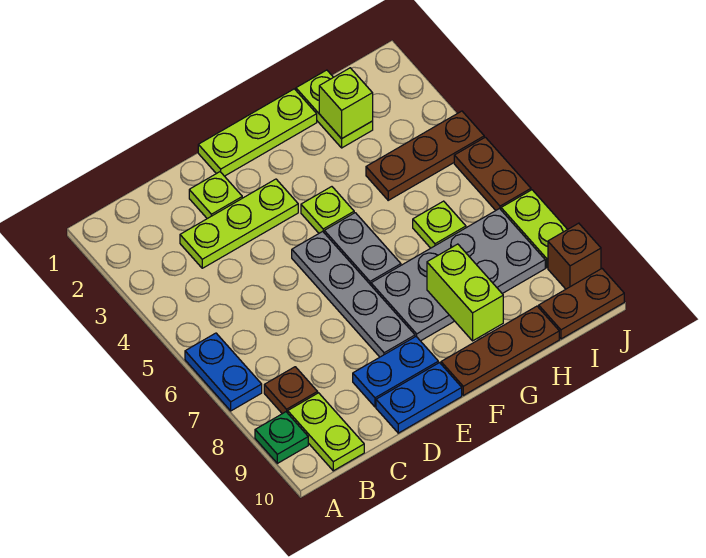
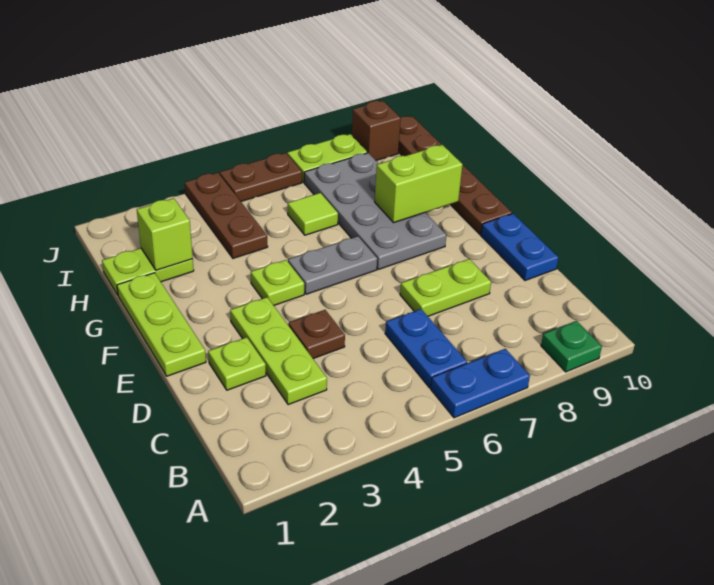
brown 1x1 plate [264,367,318,414] -> brown 1x1 plate moved to [289,310,345,359]
lime 1x2 plate [288,393,364,471] -> lime 1x2 plate moved to [400,259,491,316]
blue 1x2 plate [353,337,438,407] -> blue 1x2 plate moved to [385,309,467,388]
grey 1x4 plate [292,231,415,357] -> none
lime 1x1 plate [413,201,466,248] -> lime 1x1 tile [288,193,338,235]

